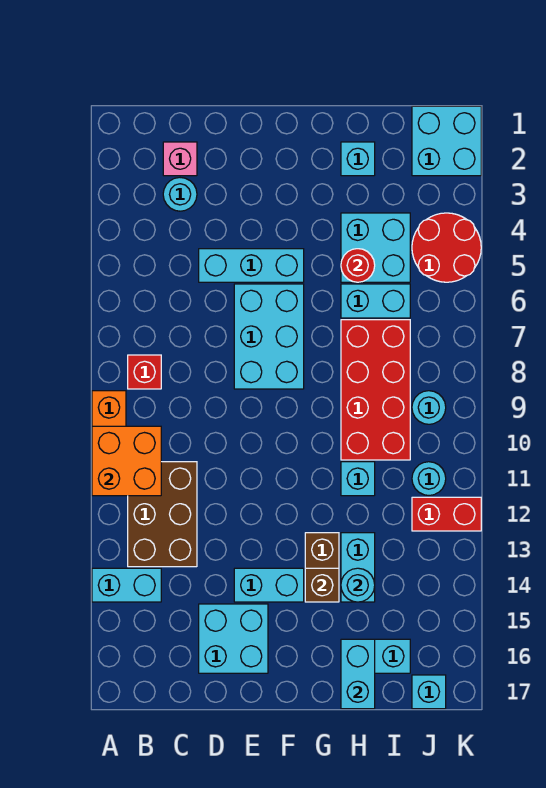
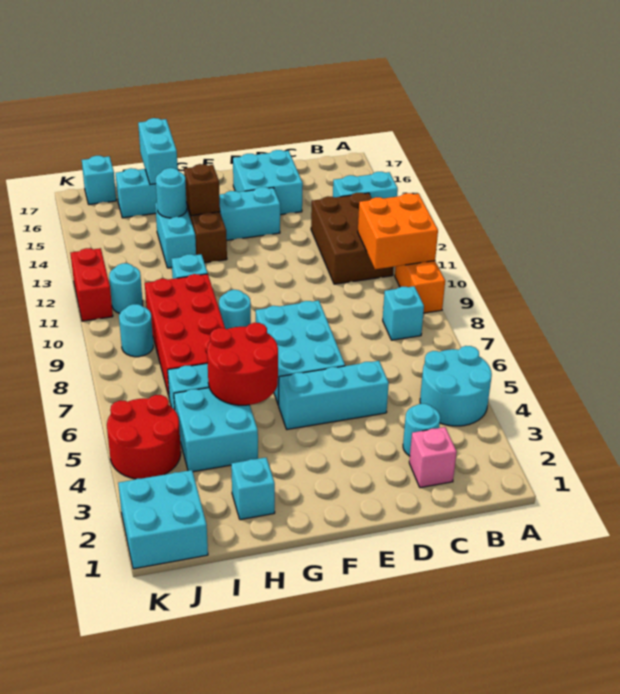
none -> cyan 2x2 round brick [420,346,492,426]
red 1x1 brick [128,355,161,389] -> cyan 1x1 brick [383,286,424,340]
none -> cyan 1x1 round brick [219,290,251,329]
red 1x1 round brick [341,249,375,282] -> red 2x2 round brick [207,323,278,405]
red 1x2 brick [412,497,481,531] -> red 1x2 brick turned to [71,248,113,321]

